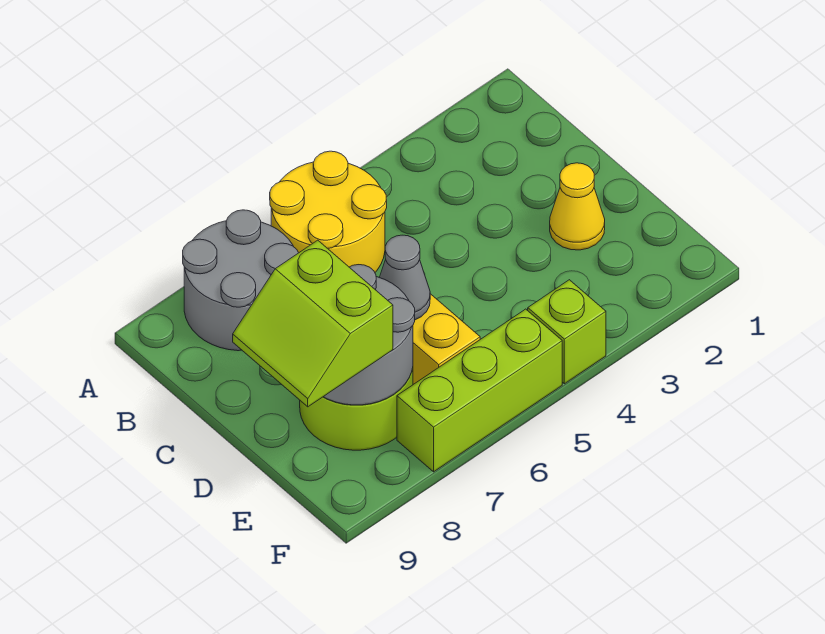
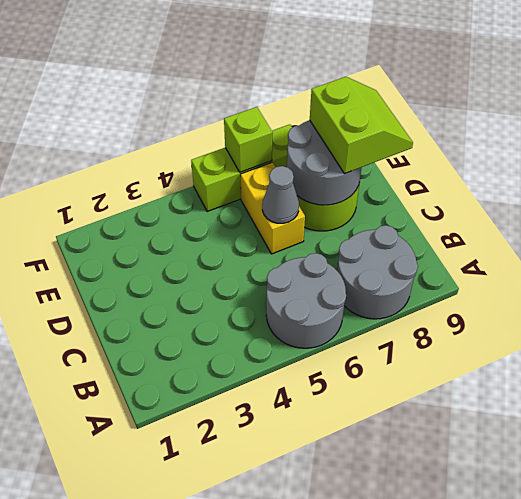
yellow 2x2 round brick [270,151,387,272] -> grey 2x2 round brick [266,253,346,348]
yellow 1x1 cone [550,163,605,250] -> none
lime 1x1 brick [528,280,606,384] -> lime 1x1 brick moved to [224,107,272,172]

